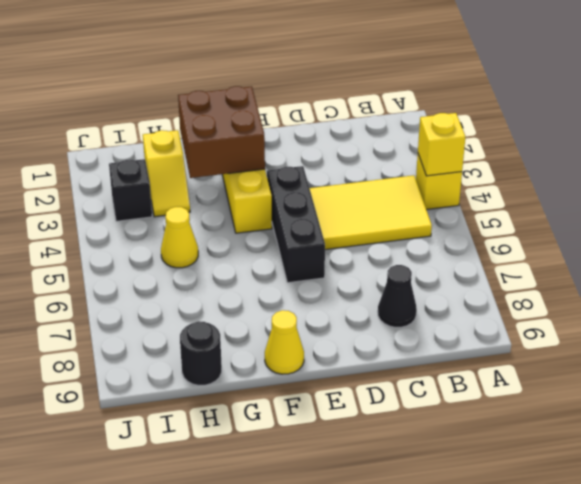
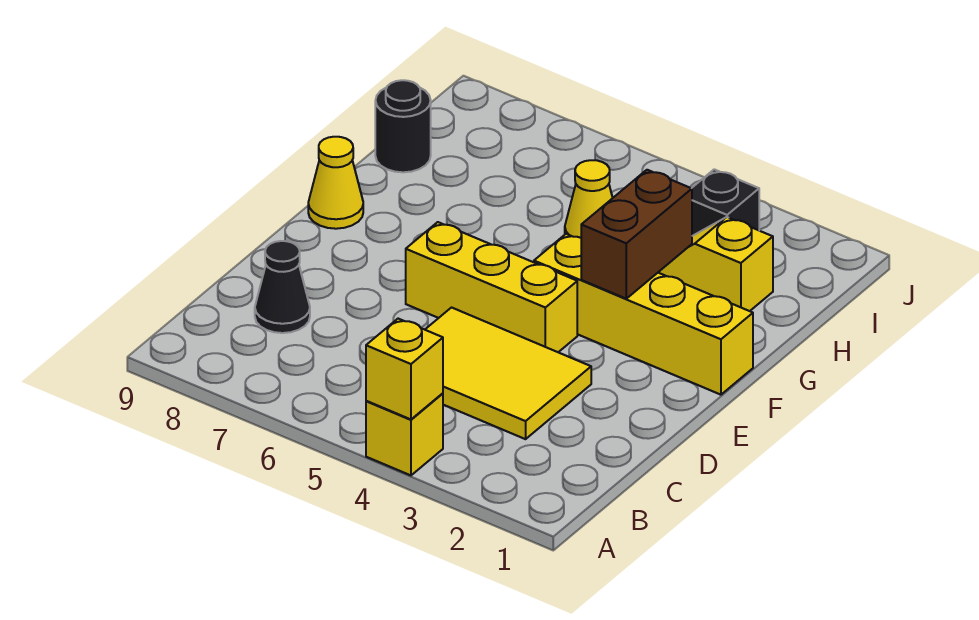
yellow 2x3 tile [310,175,432,250] -> yellow 2x3 tile turned to [425,308,591,439]
black 1x3 brick [267,166,325,283] -> yellow 1x3 brick [406,222,577,352]
brown 2x2 brick [178,86,265,178] -> brown 1x2 brick [581,170,692,299]

